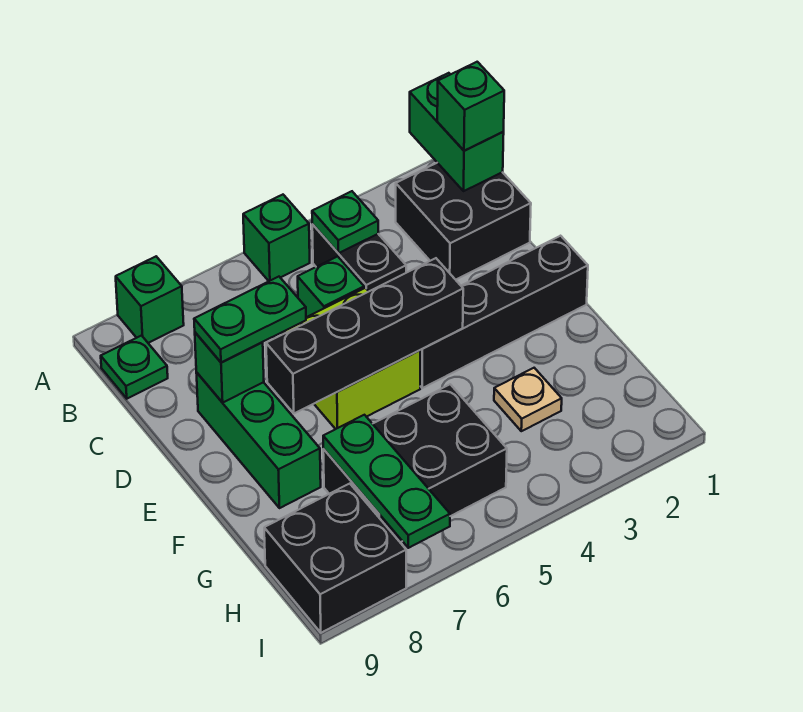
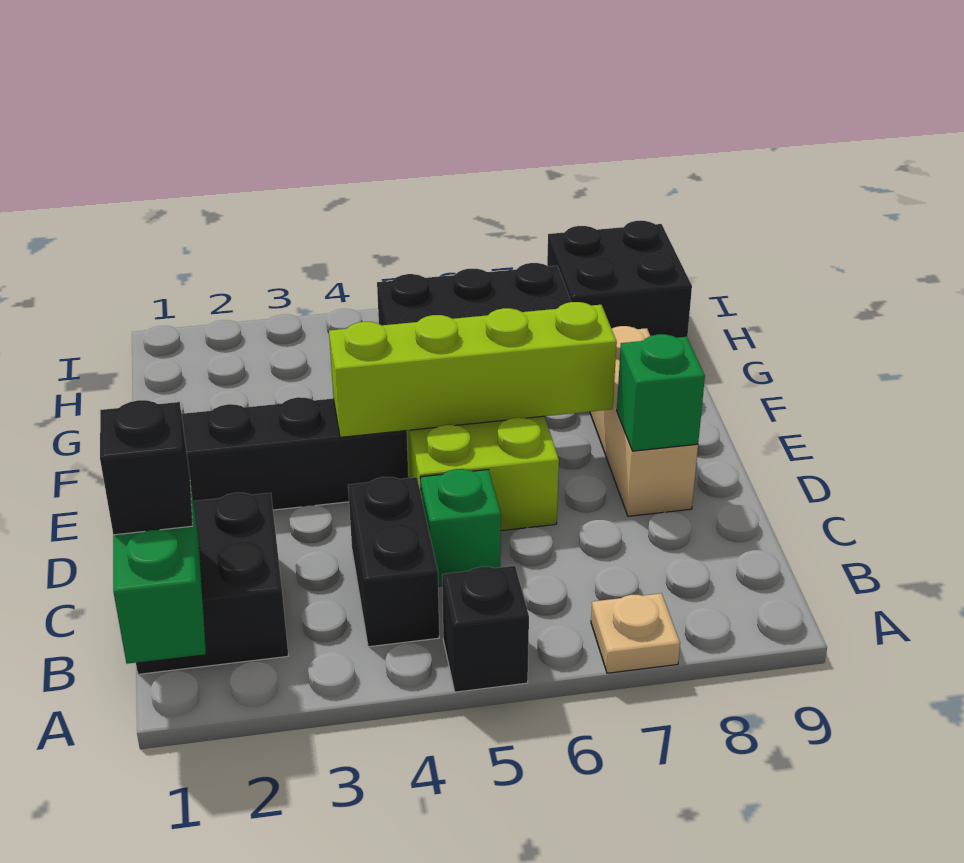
green 1x1 brick [243,195,310,281] -> black 1x1 brick [442,566,529,692]
green 1x1 brick [116,257,184,343] -> none
green 1x1 brick [437,62,504,151] -> black 1x1 brick [100,400,193,535]
green 1x1 plate [312,191,378,253] -> none
green 1x1 plate [101,336,168,399] -> none
green 1x2 plate [194,277,306,362] -> none
green 1x3 brick [196,372,321,508] -> tan 1x3 brick [590,326,698,516]
black 1x4 brick [266,258,463,413] -> lime 1x4 brick [329,302,617,437]
tan 1x1 plate [494,368,562,431] -> tan 1x1 plate moved to [591,593,680,673]
green 1x3 plate [323,415,450,548] -> none

